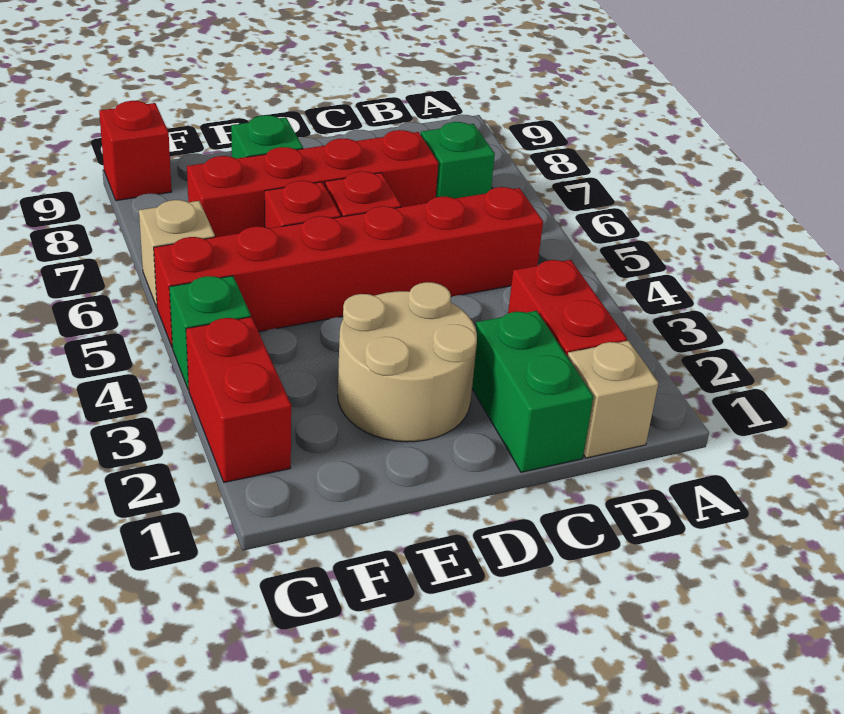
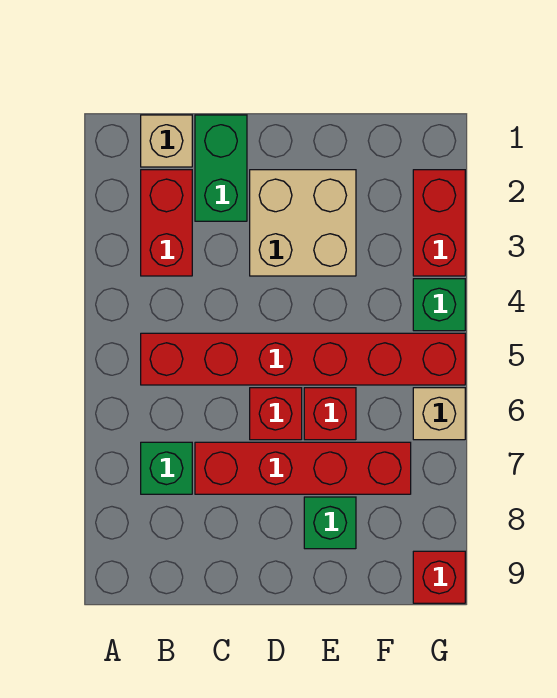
tan 2x2 round brick [338,282,477,442] -> tan 2x2 brick [250,170,356,276]

